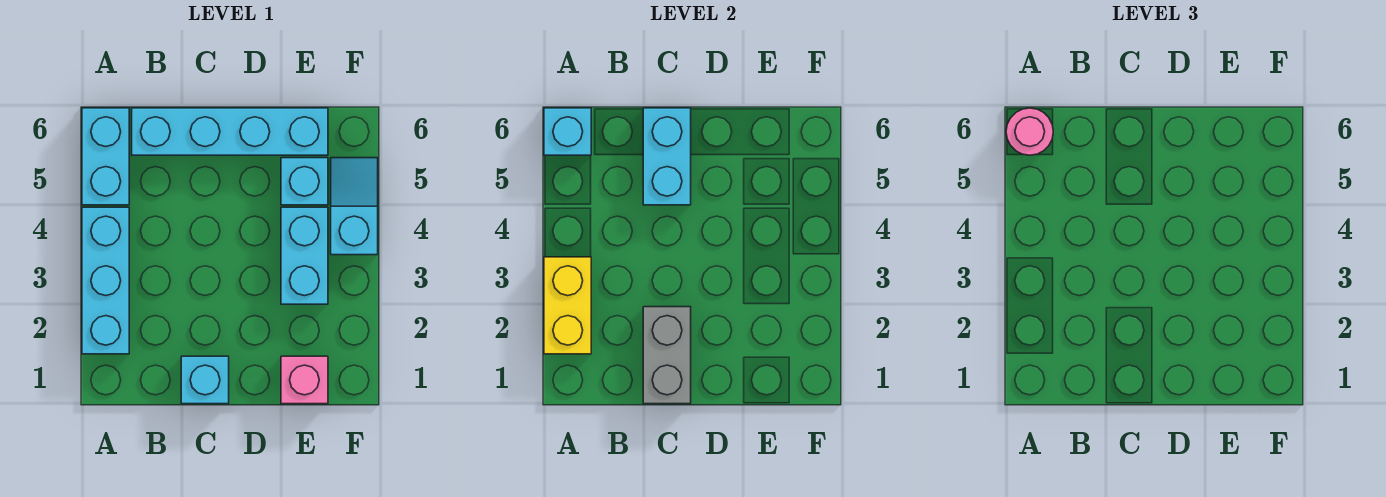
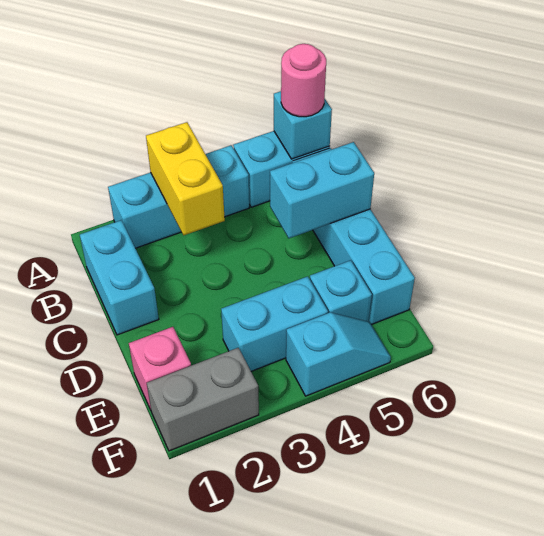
yellow 1x2 brick [544,257,591,354] -> yellow 1x2 brick turned to [146,122,225,235]
cyan 1x1 brick [181,356,229,404] -> cyan 1x2 brick [80,220,159,335]
grey 1x2 brick [643,307,691,404] -> grey 1x2 brick moved to [147,348,259,451]

